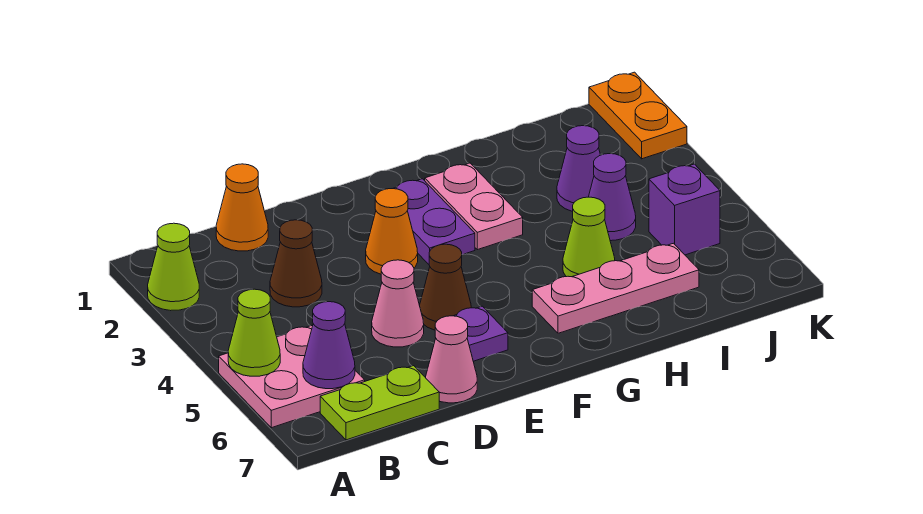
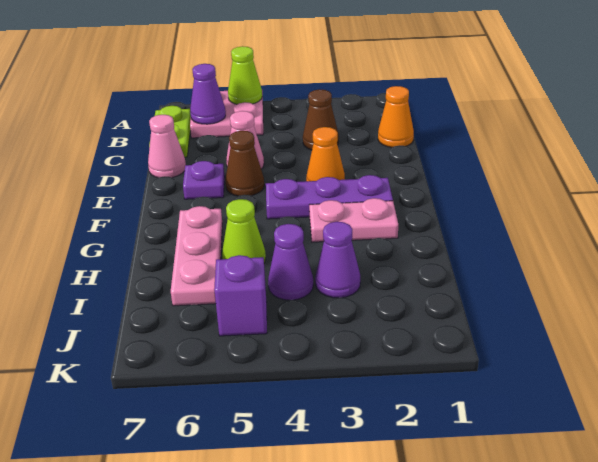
lime 1x1 cone [148,223,199,311] -> none
purple 1x2 plate [393,179,475,264] -> purple 1x3 plate [266,175,393,219]
orange 1x2 plate [589,72,687,159] -> none

